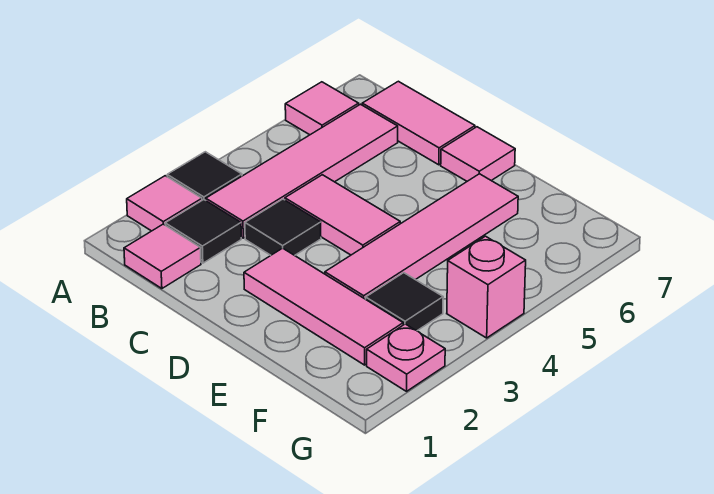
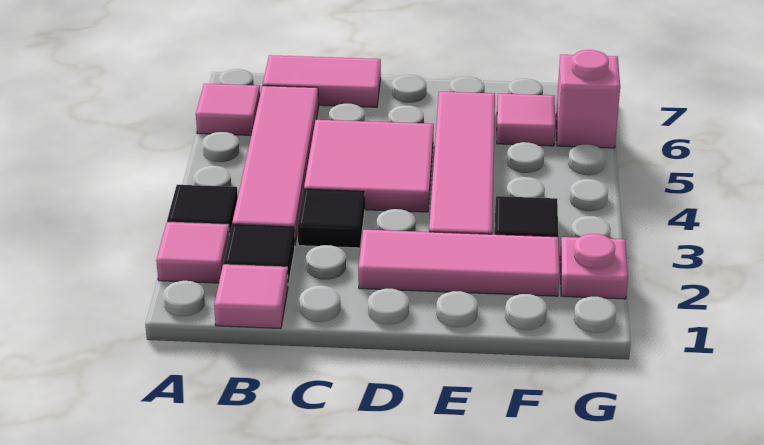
pink 1x2 tile [285,175,400,255] -> pink 2x2 tile [304,120,434,212]
pink 1x1 tile [441,127,515,181] -> pink 1x1 tile moved to [497,94,555,146]
pink 1x1 brick [447,236,526,338] -> pink 1x1 brick moved to [556,50,620,148]

